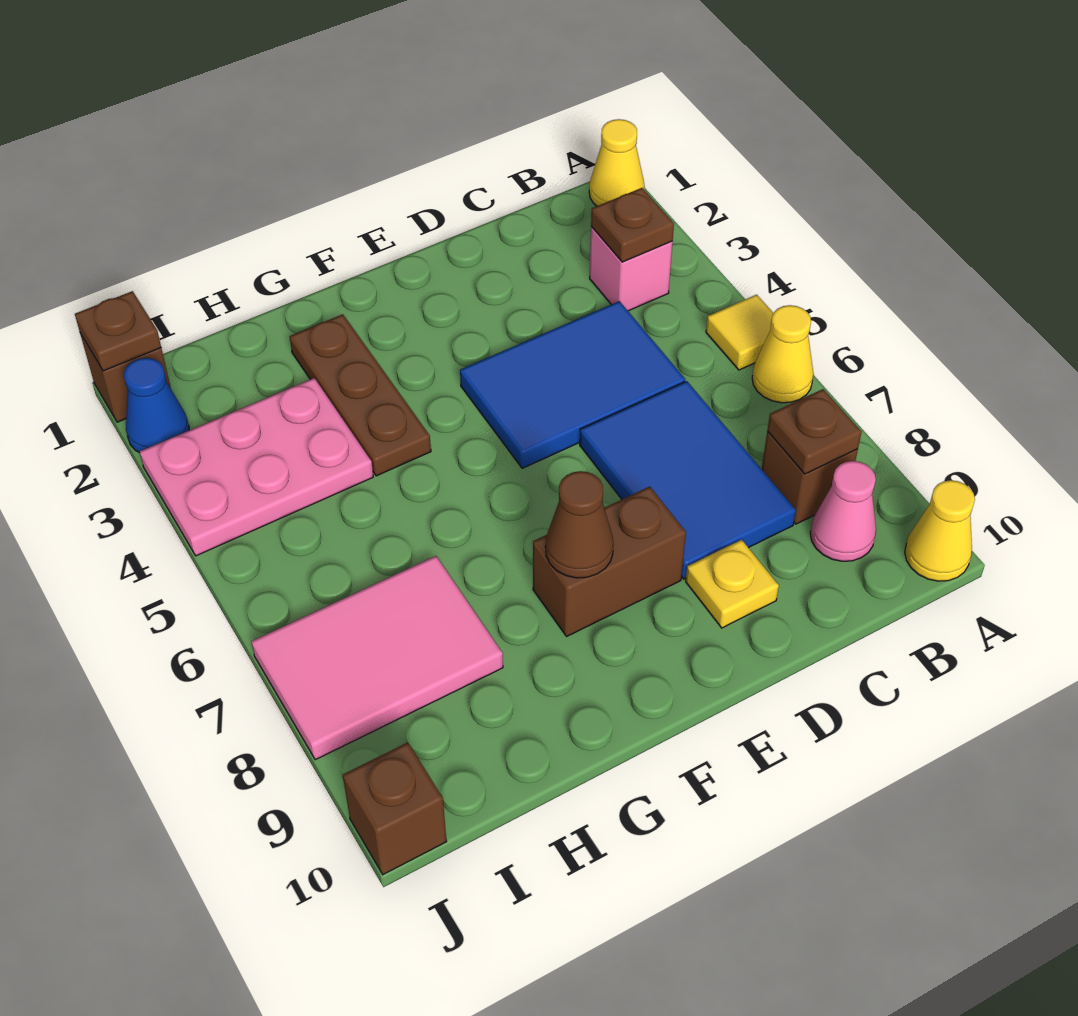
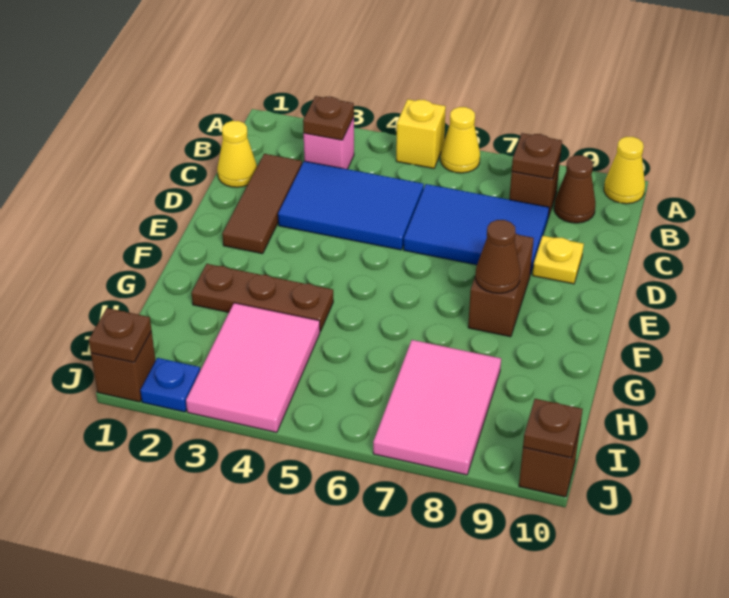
yellow 1x1 cone [589,119,645,206] -> yellow 1x1 cone moved to [217,121,257,187]
yellow 1x1 tile [706,295,773,370] -> yellow 1x1 brick [396,99,446,168]
pink 1x1 cone [810,461,876,561] -> brown 1x1 cone [554,155,596,223]
none -> brown 1x3 tile [222,154,302,254]
blue 2x3 tile [460,301,685,468] -> blue 2x3 tile turned to [278,161,424,250]
pink 2x3 plate [140,378,373,556] -> pink 2x3 tile [186,303,320,432]
blue 1x1 cone [124,358,189,453] -> blue 1x1 plate [140,358,200,412]
none -> brown 1x1 plate [523,399,583,458]

